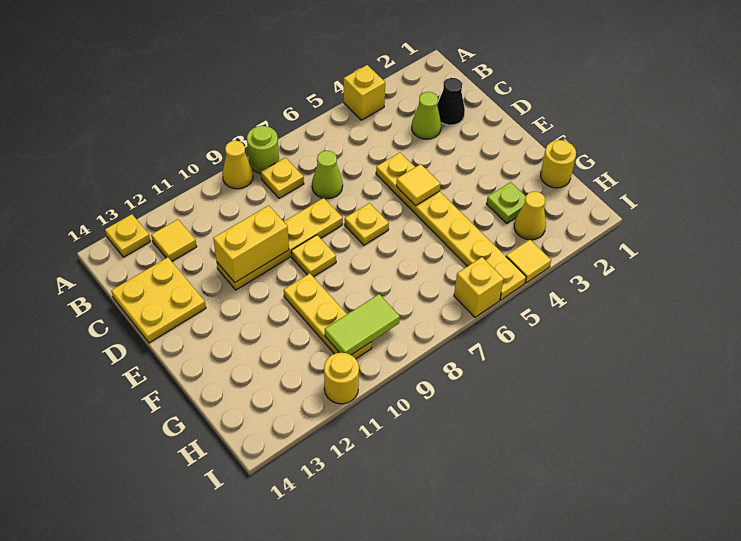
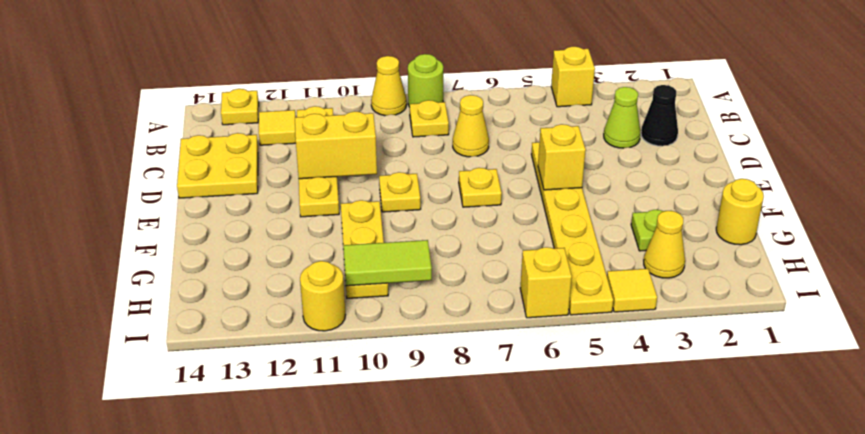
lime 1x1 cone [312,151,343,199] -> yellow 1x1 cone [453,95,489,157]
yellow 1x4 plate [217,198,343,290] -> yellow 1x4 plate turned to [297,106,339,217]
yellow 1x1 tile [396,164,440,206] -> yellow 1x1 brick [538,124,586,190]

